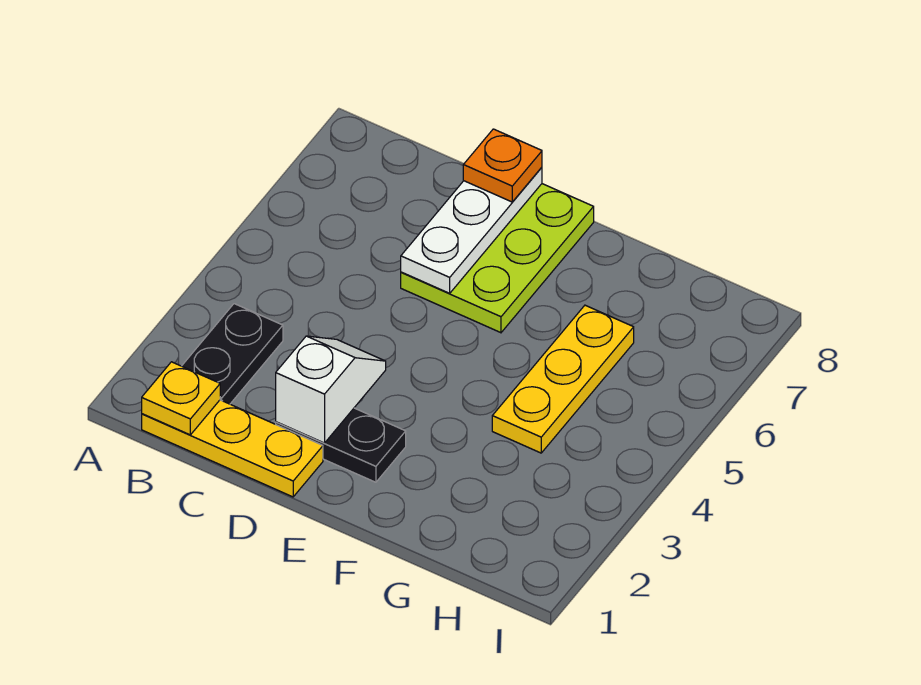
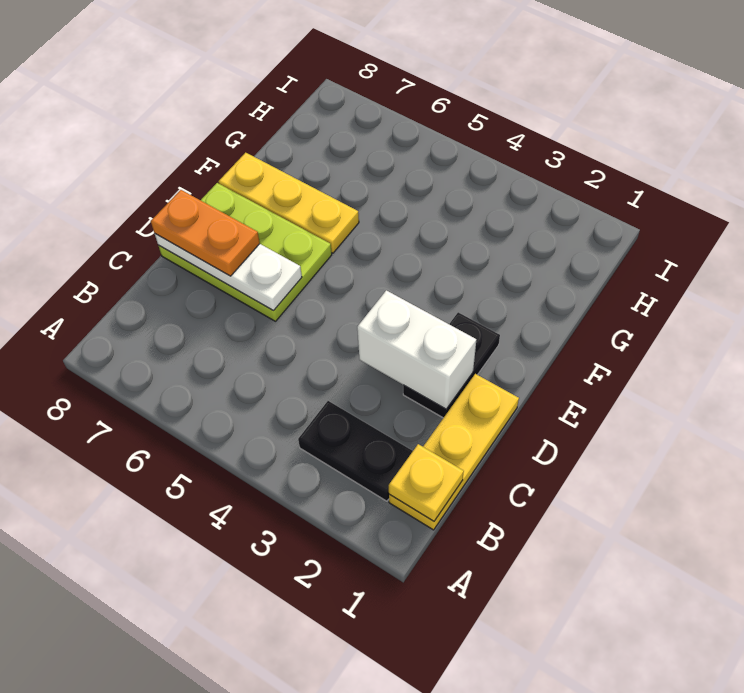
white 1x2 slope [276,336,386,443] -> white 1x2 brick [357,290,476,409]
orange 1x1 plate [463,129,542,202] -> orange 1x2 plate [151,190,260,276]
yellow 1x3 plate [492,305,634,453] -> yellow 1x3 plate moved to [219,153,359,253]

